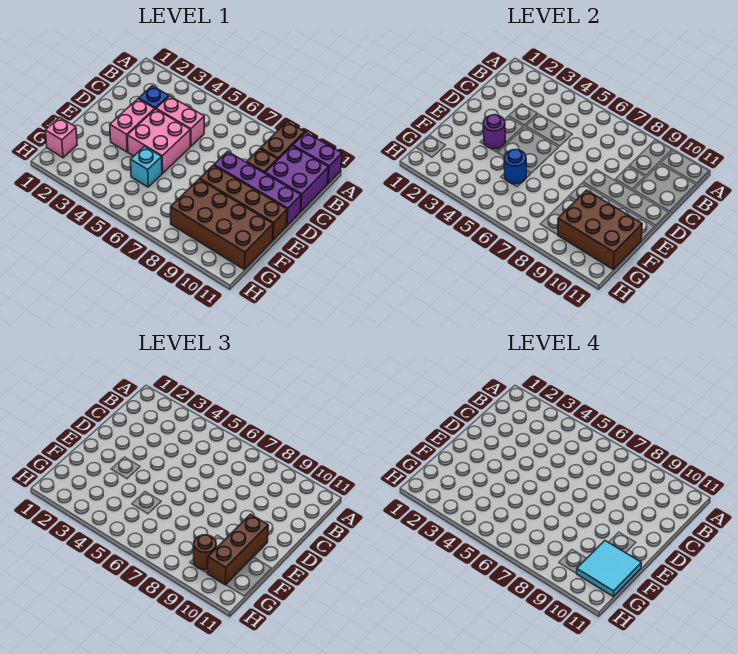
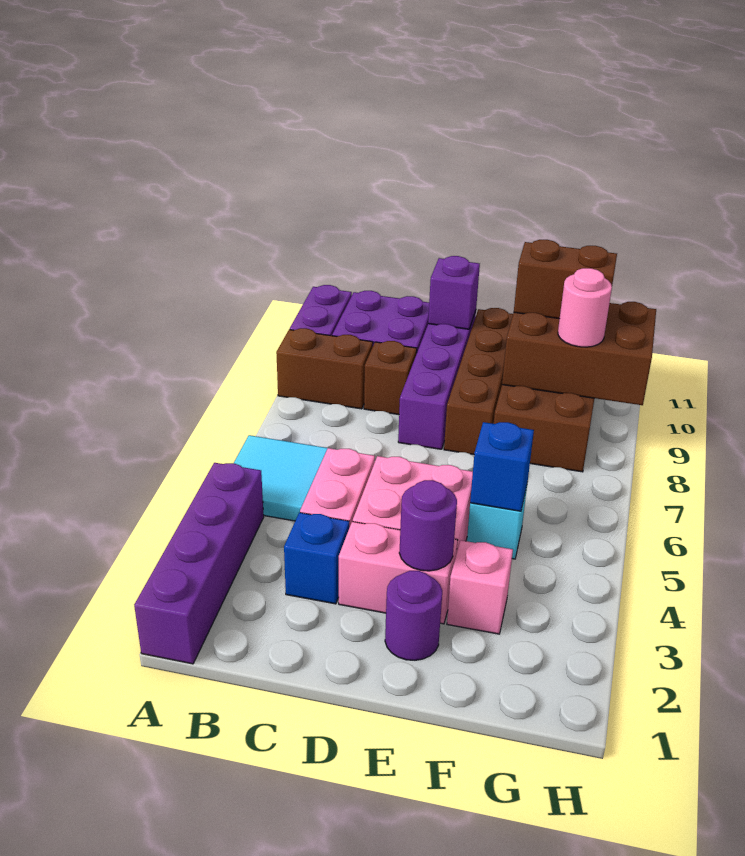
none -> purple 1x4 brick [134,463,264,664]
none -> purple 1x1 brick [428,256,480,329]
none -> purple 1x1 round brick [385,571,442,660]
brown 1x3 brick [207,514,268,585] -> brown 1x2 brick [514,240,617,319]
blue 1x1 round brick [504,150,526,184] -> blue 1x1 brick [470,422,534,511]
brown 2x3 brick [558,190,642,269] -> brown 2x3 brick turned to [502,302,656,405]
cyan 2x2 tile [577,541,642,596] -> cyan 2x2 tile moved to [234,435,328,521]
pink 1x1 brick [45,117,77,158] -> pink 1x1 brick moved to [447,540,513,634]
brown 1x1 round brick [194,535,216,570] -> pink 1x1 round brick [558,268,612,347]

